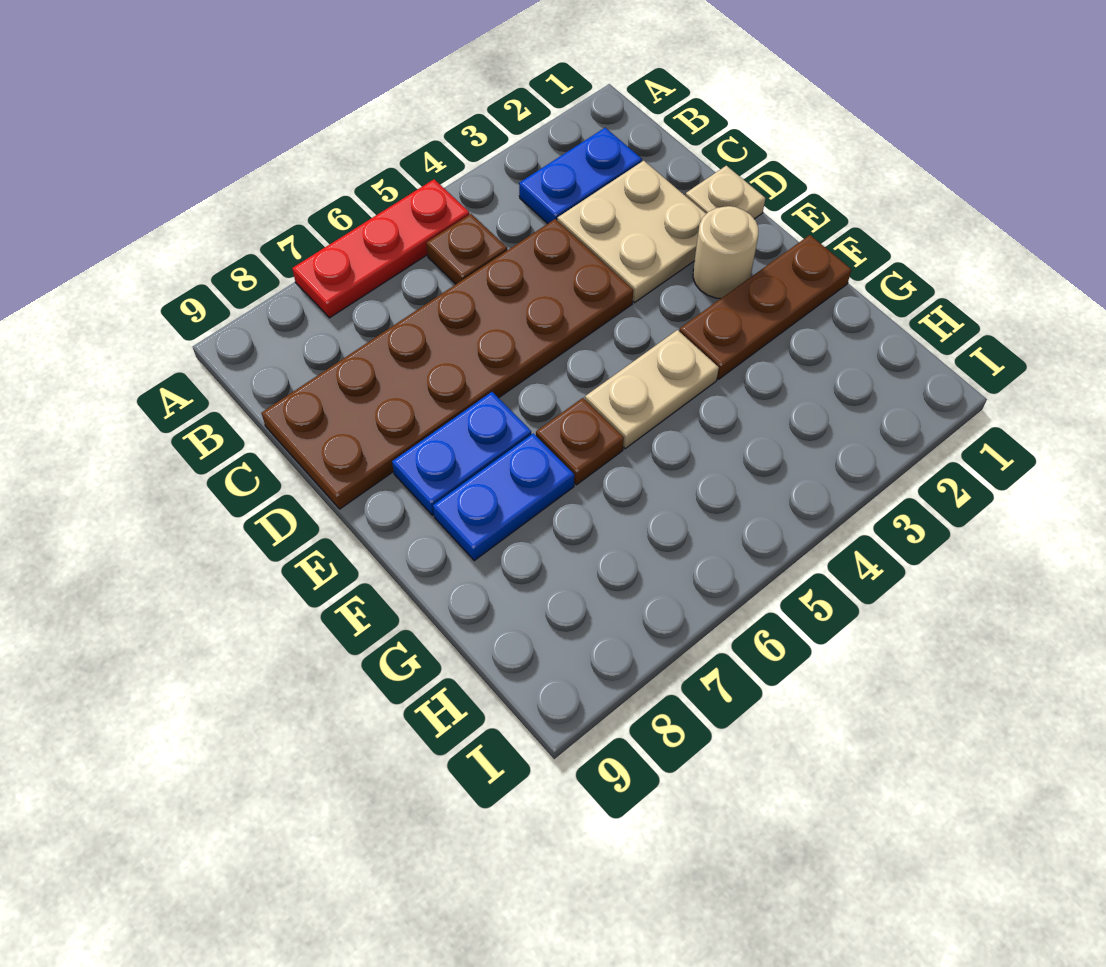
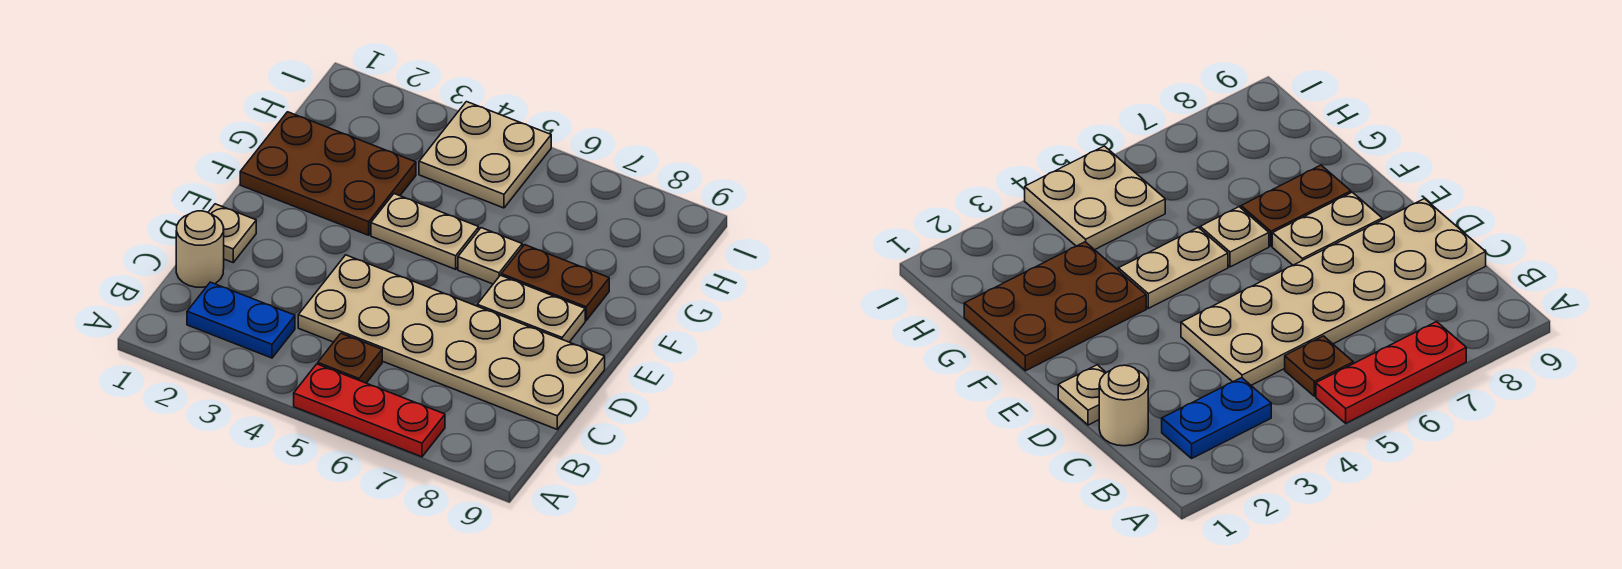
tan 2x2 plate [557,161,706,303] -> tan 2x2 plate moved to [419,102,551,208]
brown 2x6 plate [261,219,633,509] -> tan 2x6 plate [298,255,605,429]
tan 1x1 round brick [693,206,758,299] -> tan 1x1 round brick moved to [176,211,224,287]
blue 1x2 plate [392,392,532,515] -> tan 1x2 plate [477,275,585,342]
brown 1x3 plate [679,235,851,379] -> brown 2x3 plate [240,112,416,235]
brown 1x1 plate [536,398,624,485] -> tan 1x1 plate [458,228,522,284]
blue 1x2 plate [433,433,574,560] -> brown 1x2 plate [501,245,609,320]

